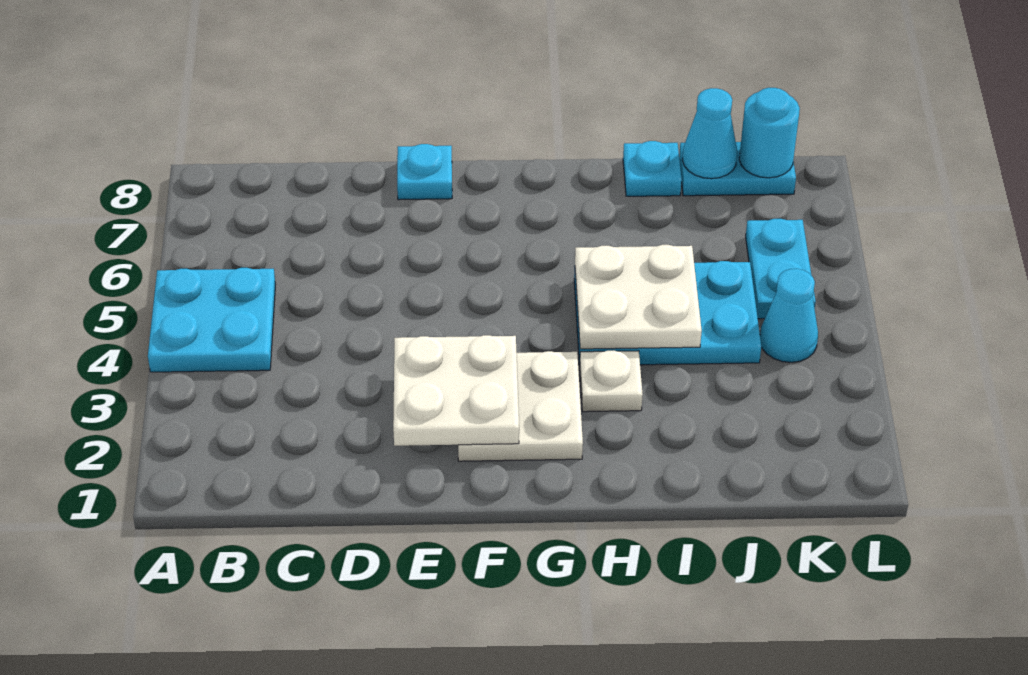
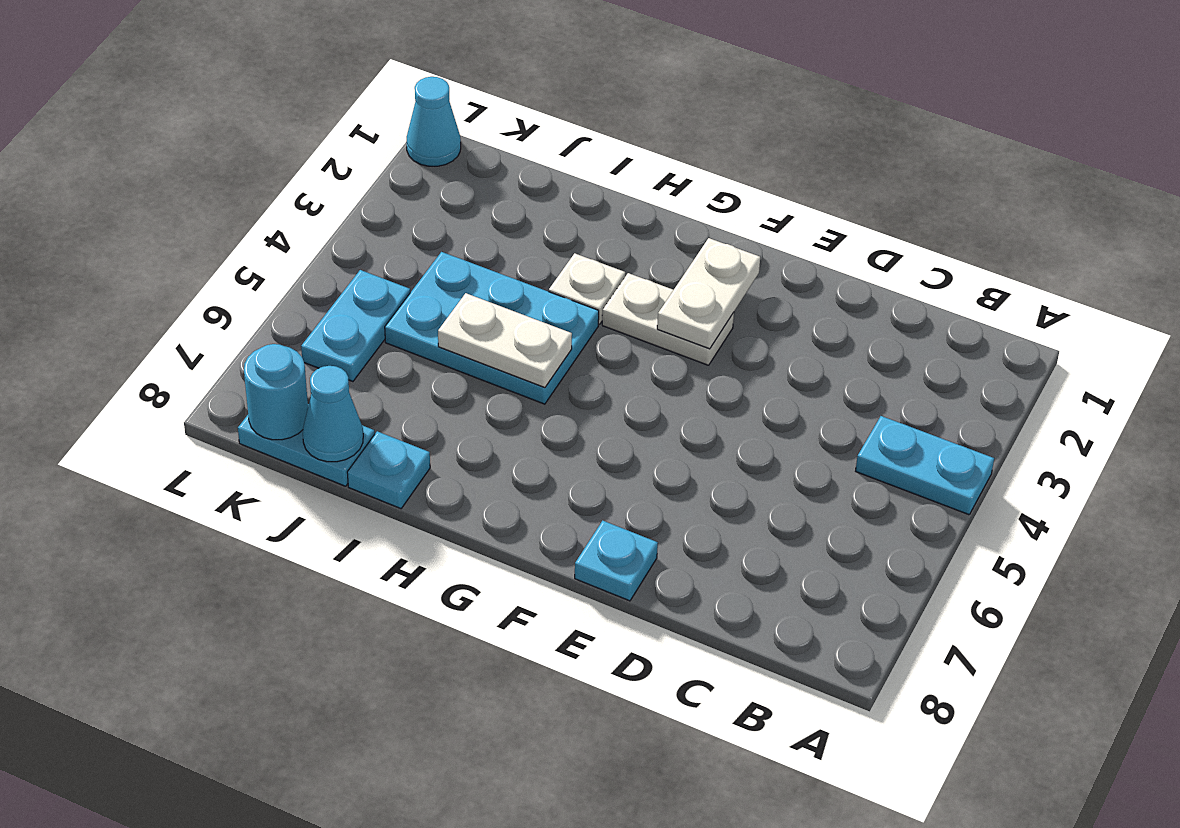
cyan 2x2 plate [148,268,275,372] -> cyan 1x2 plate [856,416,994,515]
white 2x2 plate [393,335,519,446] -> white 1x2 plate [657,238,760,349]
white 2x2 plate [458,351,583,461] -> white 1x2 plate [602,273,734,365]
white 2x2 plate [575,245,702,349] -> white 1x2 plate [438,293,572,388]
cyan 1x1 cone [760,269,818,362] -> cyan 1x1 cone moved to [406,77,461,166]

